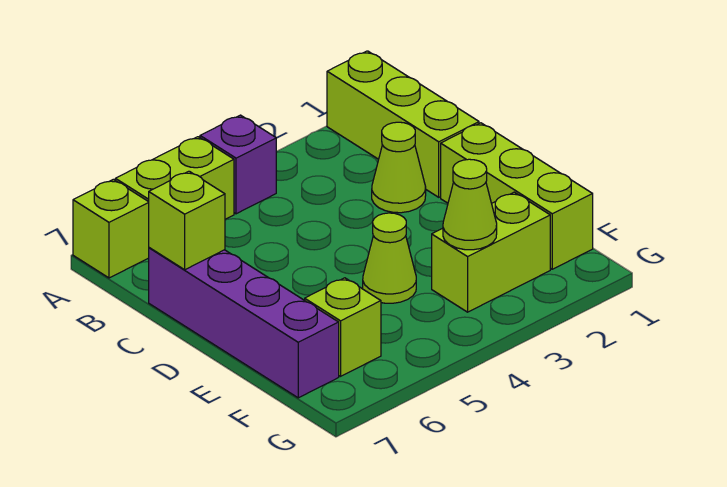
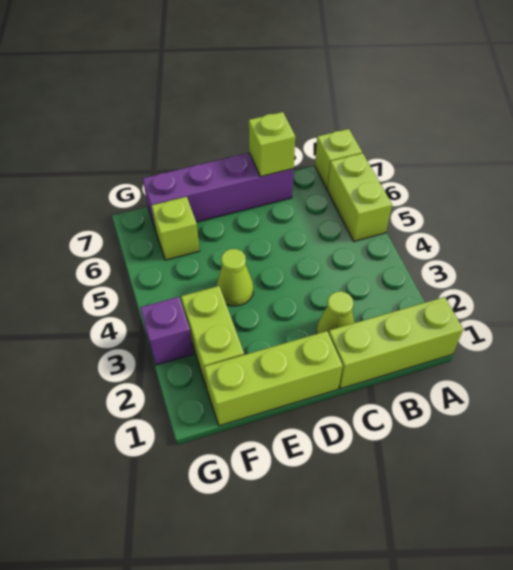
purple 1x1 brick [200,115,276,214] -> purple 1x1 brick moved to [140,297,193,365]
lime 1x1 cone [443,159,497,250] -> none

